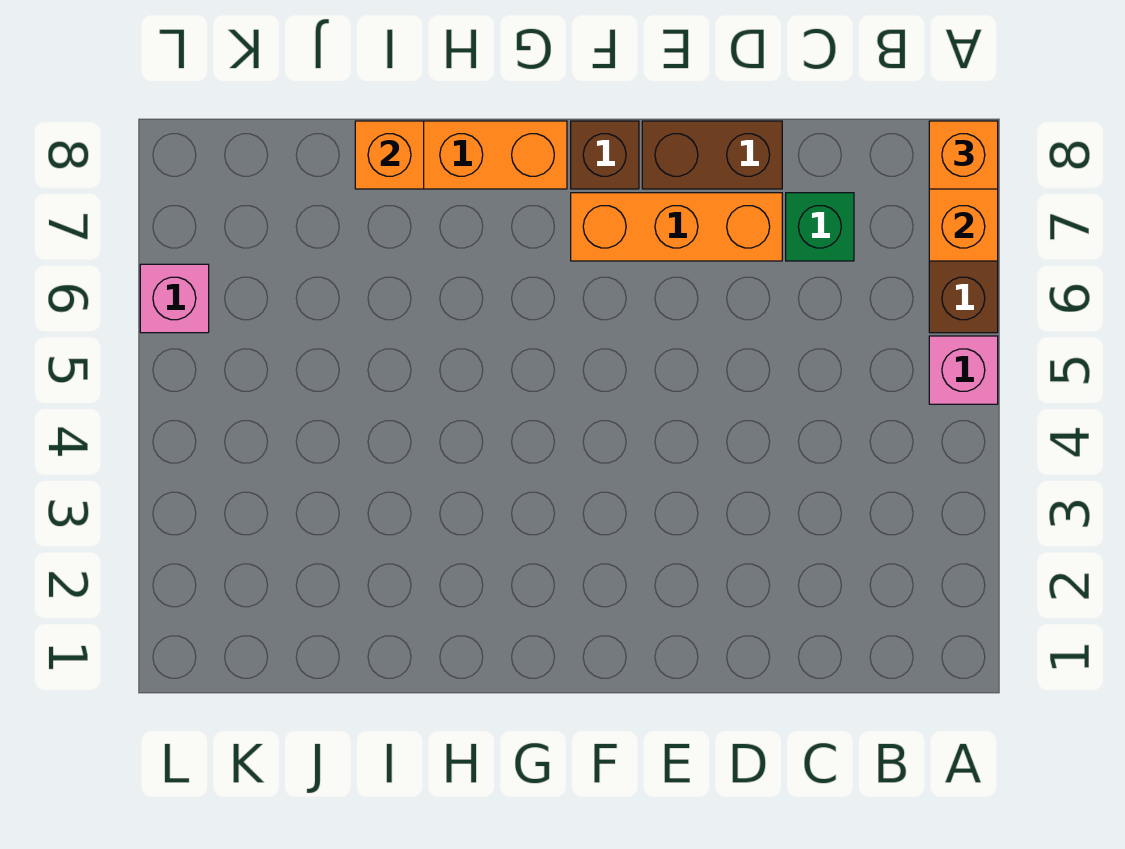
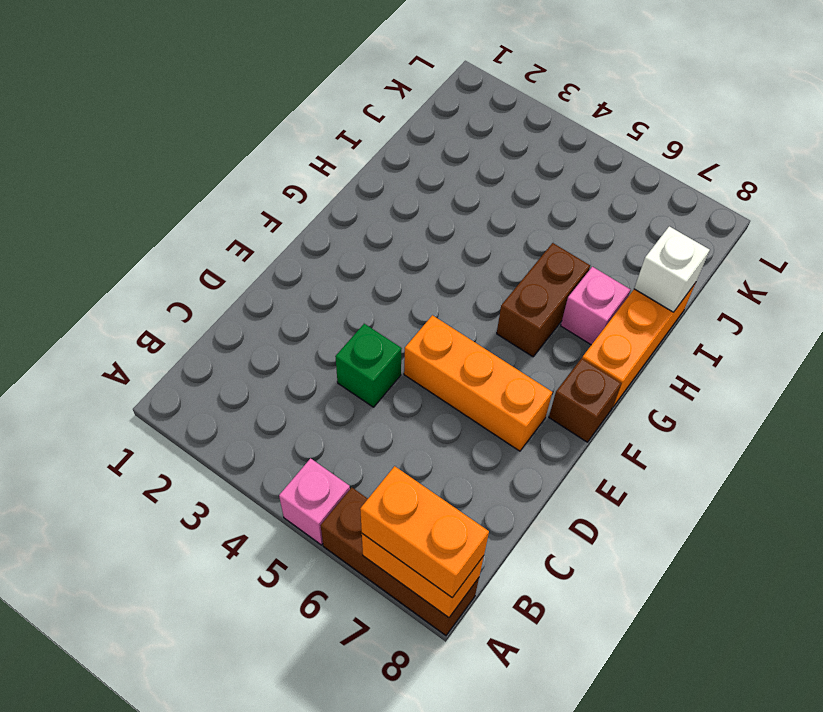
orange 1x1 brick [929,121,998,189] -> orange 1x2 brick [360,466,489,598]
green 1x1 brick [786,193,854,261] -> green 1x1 brick moved to [335,324,402,407]
orange 1x3 brick [571,193,782,261] -> orange 1x3 brick turned to [404,315,552,451]
brown 1x2 brick [642,121,782,189] -> brown 1x2 brick moved to [497,243,590,357]
orange 1x1 brick [355,121,424,189] -> white 1x1 brick [634,226,710,312]
pink 1x1 brick [140,264,209,333] -> pink 1x1 brick moved to [561,267,631,345]

